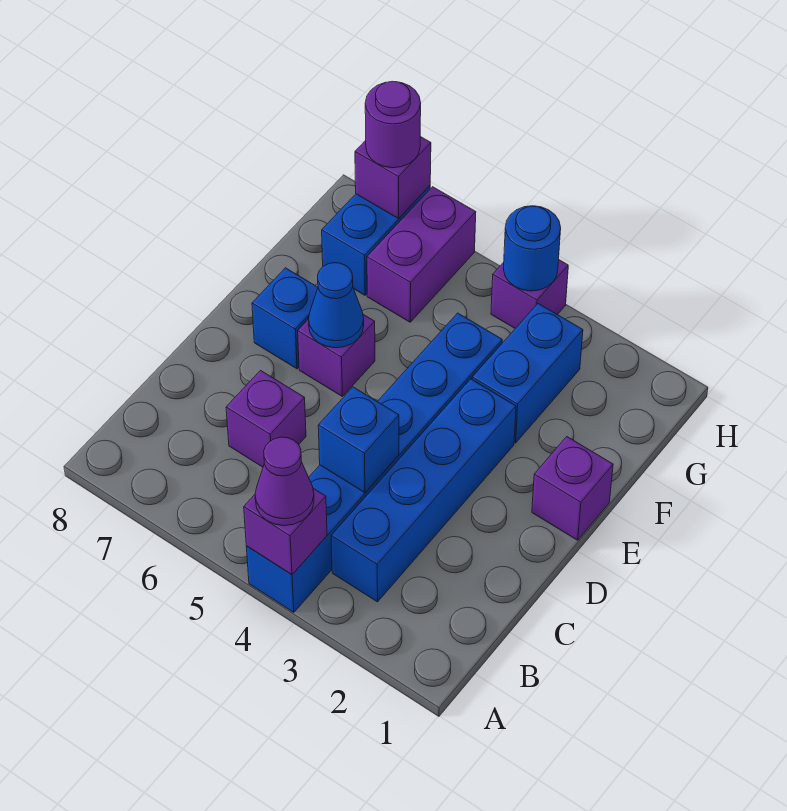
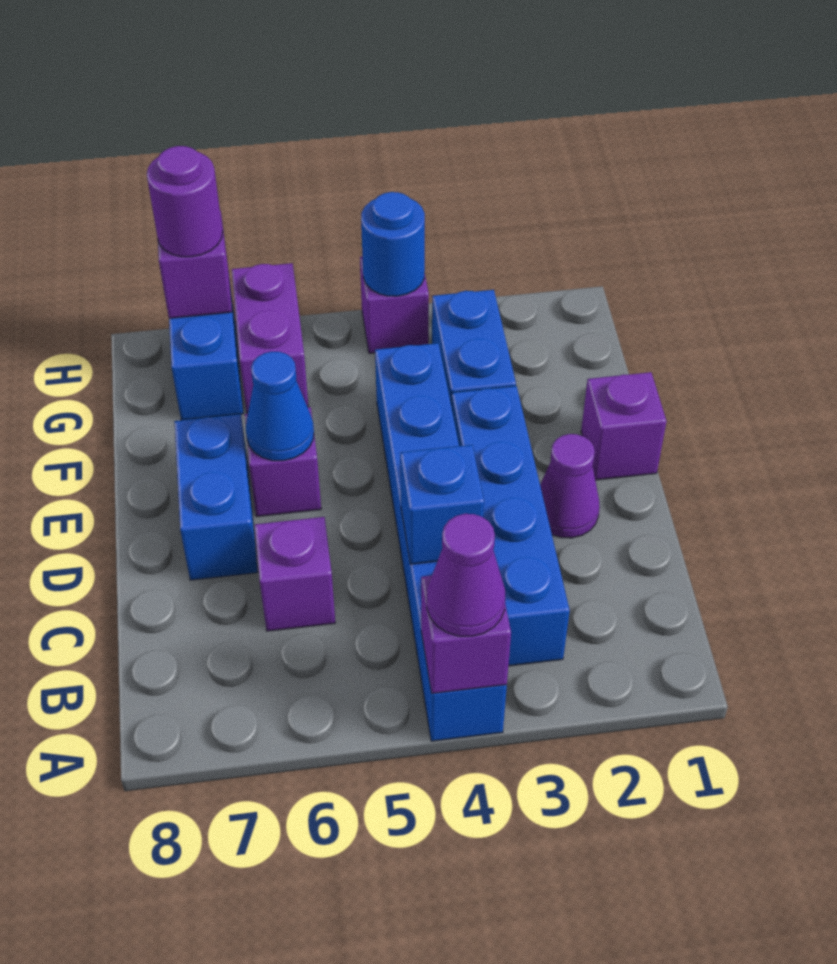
none -> purple 1x1 cone [540,434,600,538]
blue 1x1 brick [252,268,318,369] -> blue 1x2 brick [174,414,258,580]

